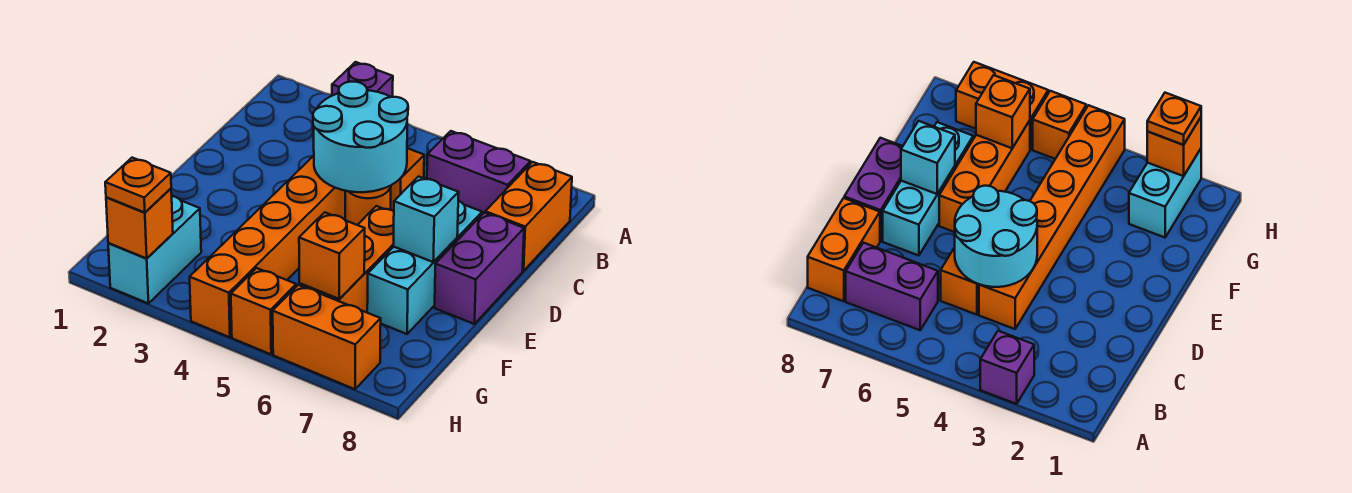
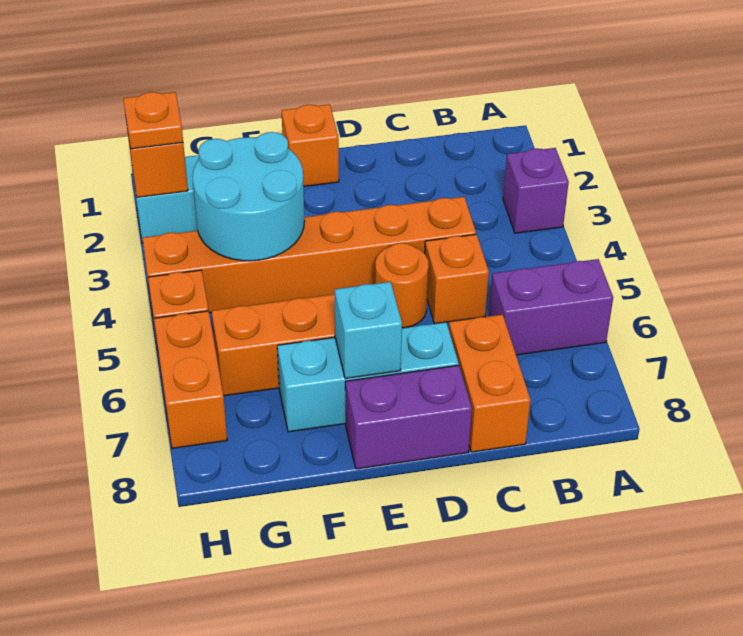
purple 1x2 brick [427,131,531,214] -> purple 1x2 brick turned to [489,259,613,355]
orange 1x2 brick [485,162,572,271] -> orange 1x2 brick turned to [449,315,531,452]
cyan 2x2 round brick [313,82,408,192] -> cyan 2x2 round brick moved to [193,132,305,261]
orange 1x1 brick [299,212,365,299] -> orange 1x1 brick moved to [282,104,339,186]

